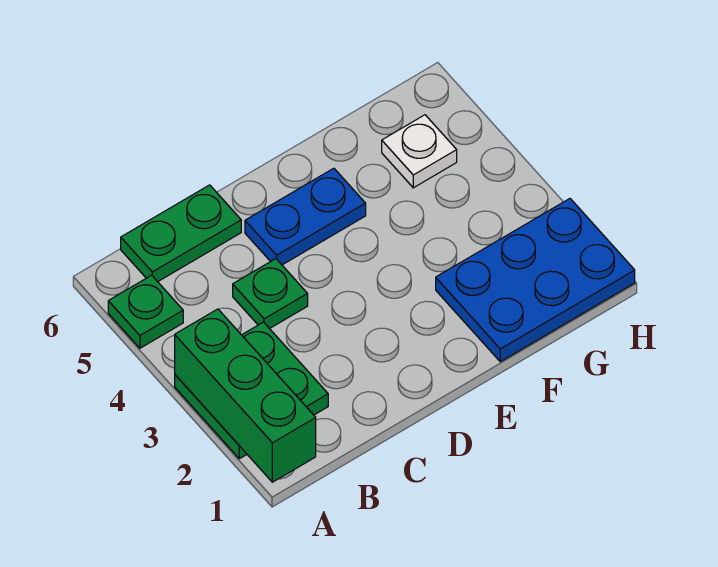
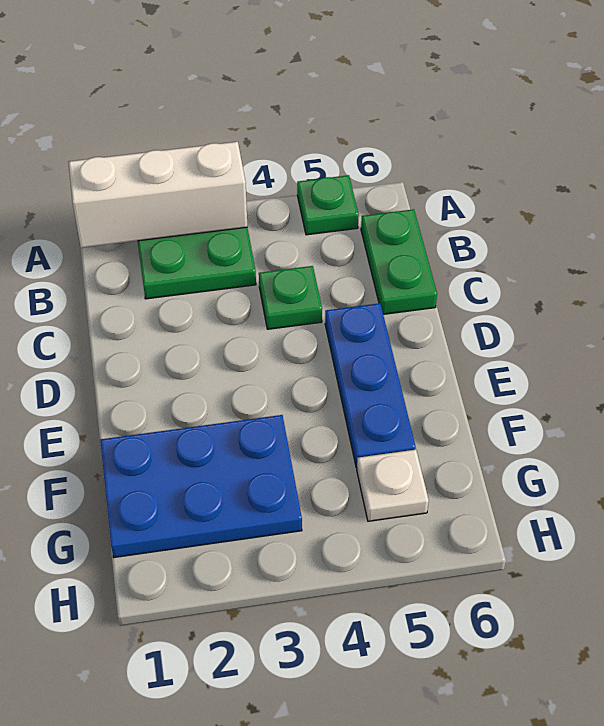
green 1x3 brick [175,309,316,482] -> white 1x3 brick [68,142,247,248]
blue 1x2 plate [245,168,366,265] -> blue 1x3 plate [325,303,416,468]
blue 2x3 plate [436,199,635,362] -> blue 2x3 plate turned to [100,415,302,557]

